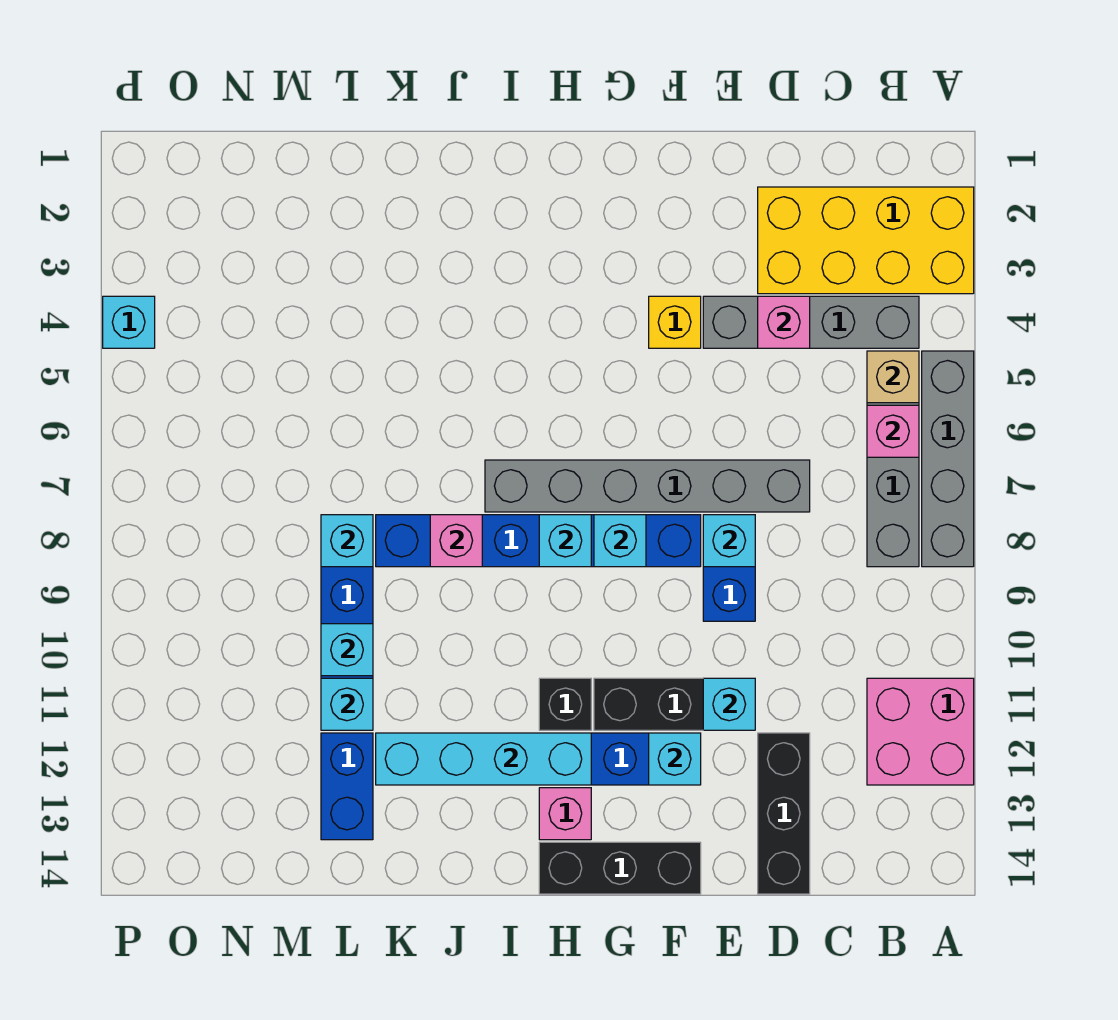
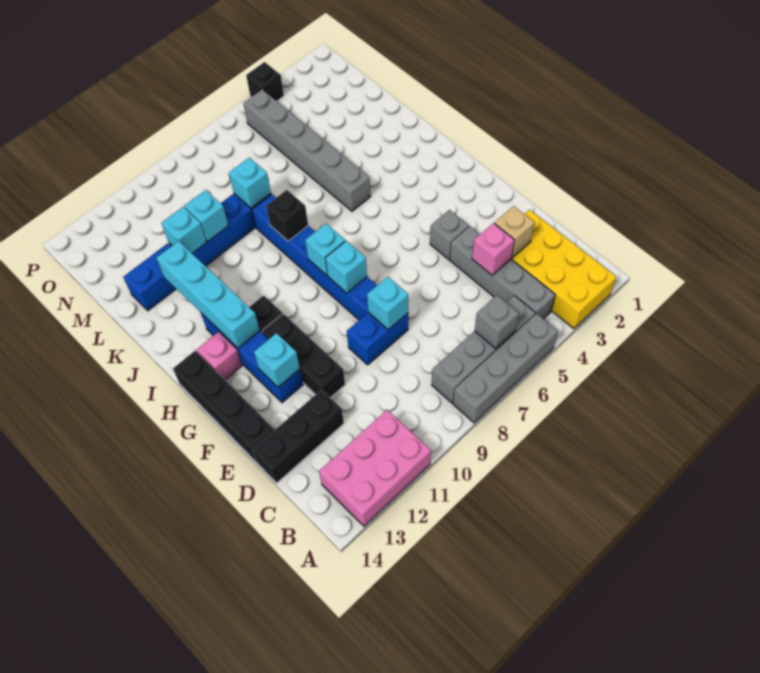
pink 2x2 brick [867,678,974,785] -> pink 2x3 brick [319,410,431,526]
tan 1x1 brick [867,351,919,403] -> tan 1x1 brick moved to [494,206,534,258]
pink 1x1 brick [867,405,919,457] -> grey 1x1 brick [475,295,519,349]
grey 1x6 brick [485,460,810,512] -> grey 1x6 brick moved to [243,90,371,211]
cyan 1x1 brick [703,678,755,730] -> none
yellow 1x1 brick [649,296,701,348] -> grey 1x1 brick [430,210,469,260]
black 1x3 brick [539,842,701,894] -> black 1x4 brick [173,351,274,462]
pink 1x1 brick [430,515,482,567] -> black 1x1 brick [266,190,308,241]
cyan 1x1 brick [103,296,155,348] -> black 1x1 brick [246,62,284,101]

